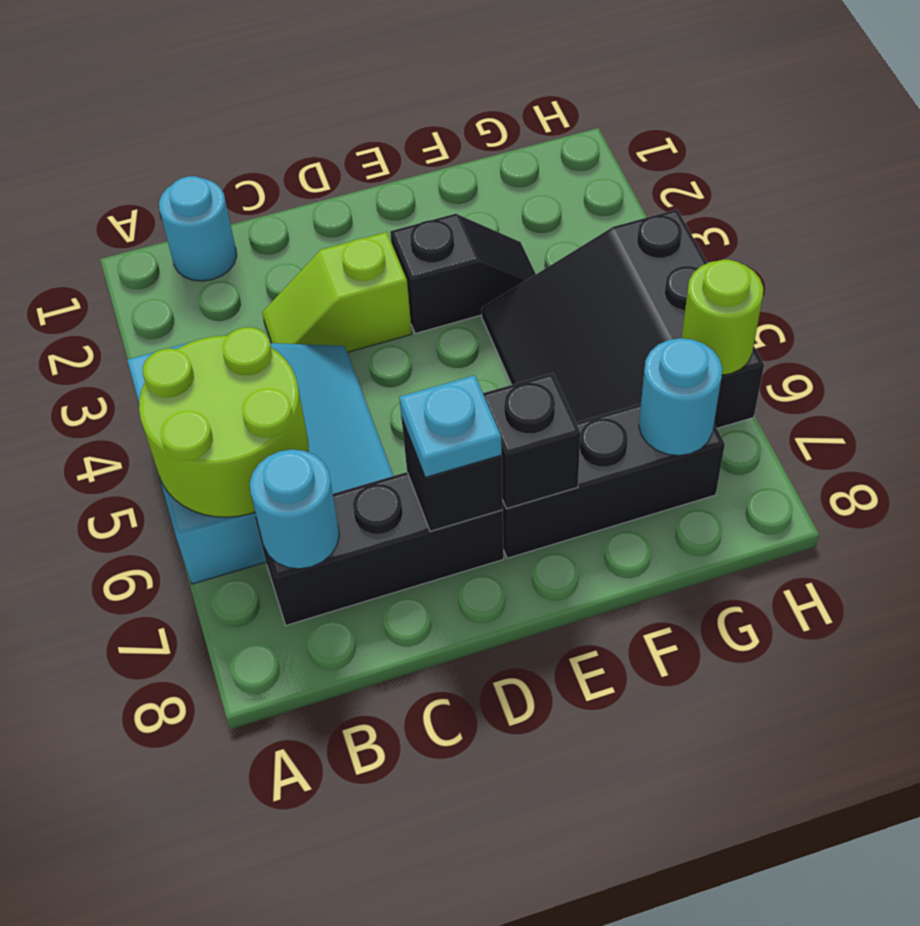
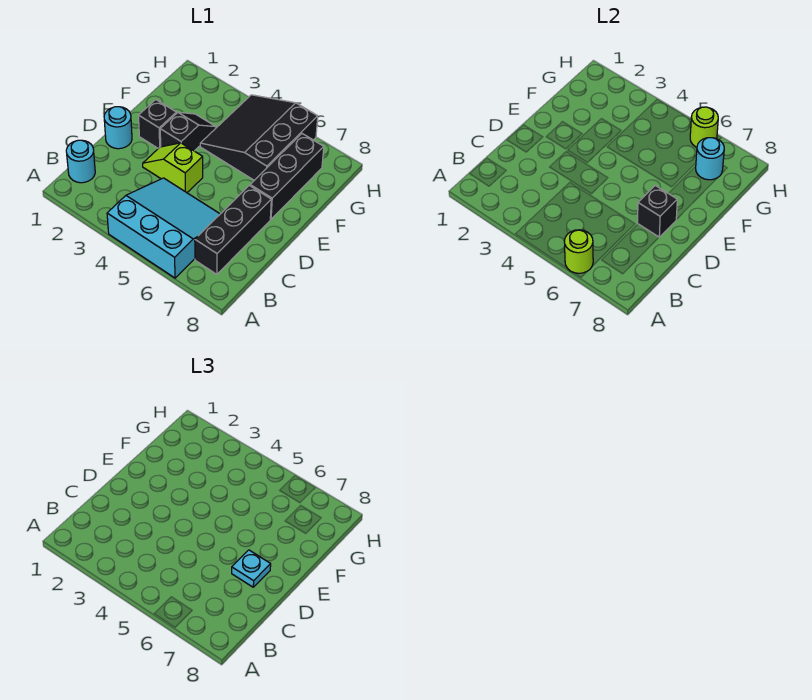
lime 2x2 round brick [139,327,309,517] -> lime 1x1 round brick [564,230,593,273]
cyan 1x1 round brick [250,449,339,569] -> cyan 1x1 round brick moved to [104,107,132,149]
lime 1x2 slope [262,232,412,352] -> lime 1x2 slope turned to [143,143,203,193]
black 1x1 brick [483,373,581,509] -> black 1x1 brick moved to [138,100,176,148]
black 3x3 slope [482,209,764,428] -> black 3x3 slope turned to [200,95,318,180]

